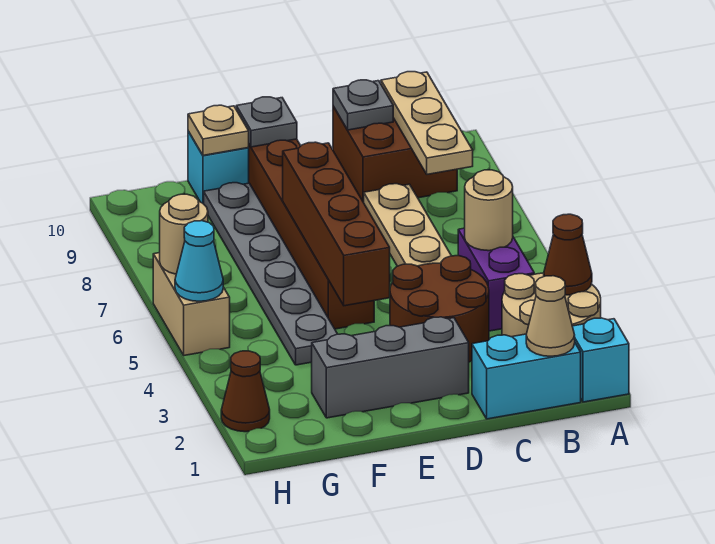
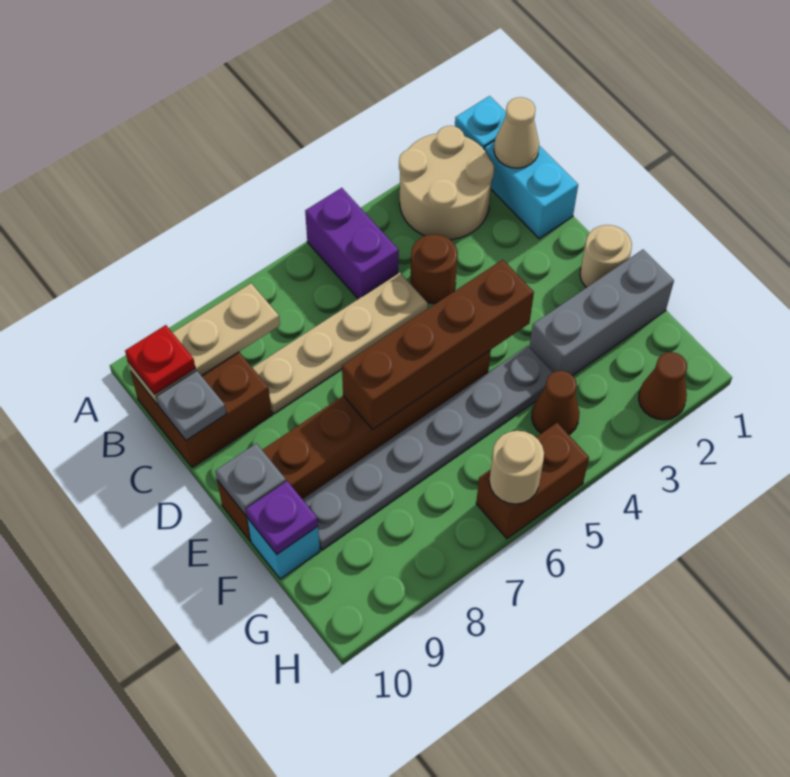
brown 1x1 cone [544,214,592,295] -> brown 1x1 cone moved to [532,371,580,435]
purple 1x2 brick [458,228,534,331] -> purple 1x2 brick turned to [305,188,399,299]
tan 1x1 round brick [465,170,513,251] -> tan 1x1 round brick moved to [580,225,632,288]
none -> red 1x1 plate [125,325,195,394]
brown 2x2 round brick [390,256,489,362] -> brown 1x1 round brick [411,234,458,304]
grey 1x3 brick [312,317,469,418] -> grey 1x3 brick turned to [529,250,674,376]
tan 1x1 plate [188,105,249,155] -> purple 1x1 plate [246,481,318,554]
tan 1x2 brick [153,253,230,356] -> brown 1x2 brick [476,423,589,539]
cyan 1x1 cone [175,221,223,301] -> none

